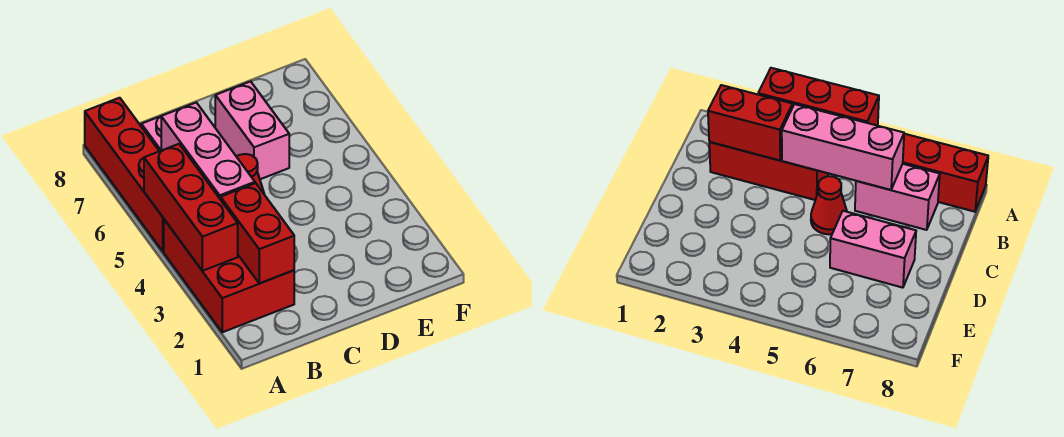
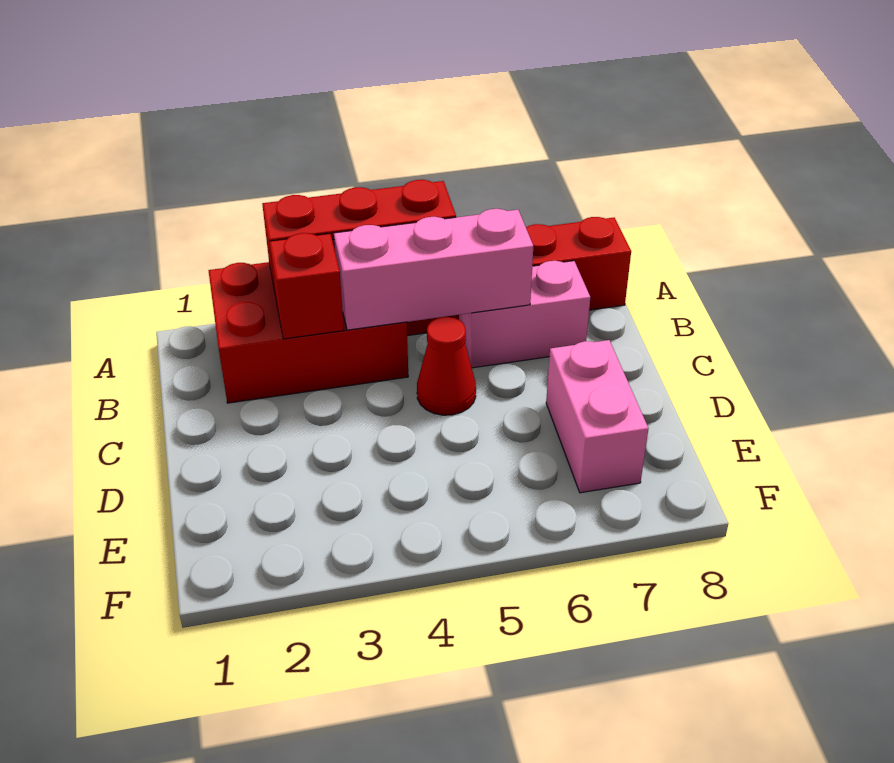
red 1x2 brick [221,183,294,283] -> red 1x1 brick [269,233,344,339]
pink 1x2 brick [215,81,289,179] -> pink 1x2 brick turned to [546,340,649,493]

